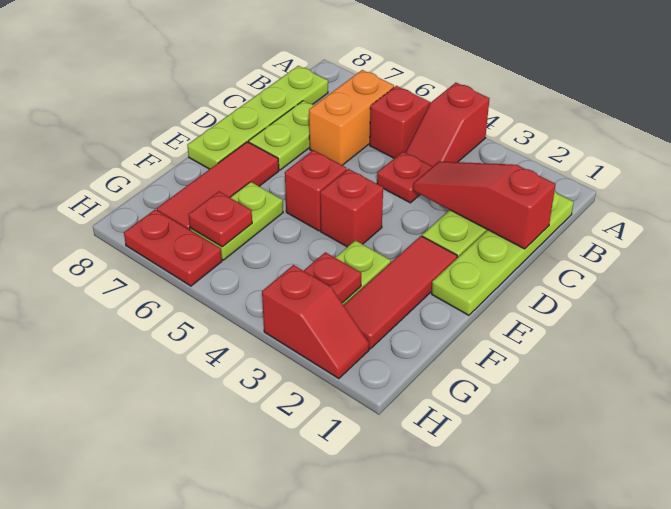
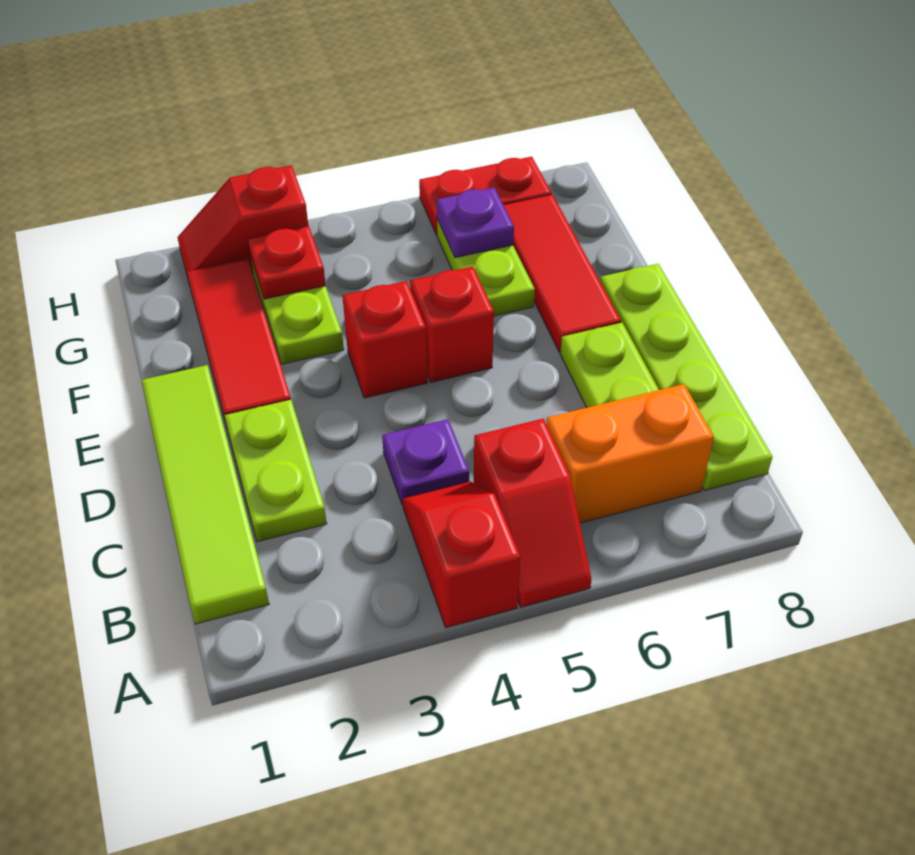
lime 1x4 plate [432,191,574,315] -> lime 1x4 tile [142,365,269,624]
orange 1x2 brick [309,70,394,165] -> orange 1x2 brick turned to [546,384,714,523]
red 1x3 slope [413,161,556,249] -> none
red 1x1 plate [377,152,433,203] -> purple 1x1 plate [382,419,469,505]
red 1x1 plate [188,192,252,247] -> purple 1x1 plate [437,188,514,258]

